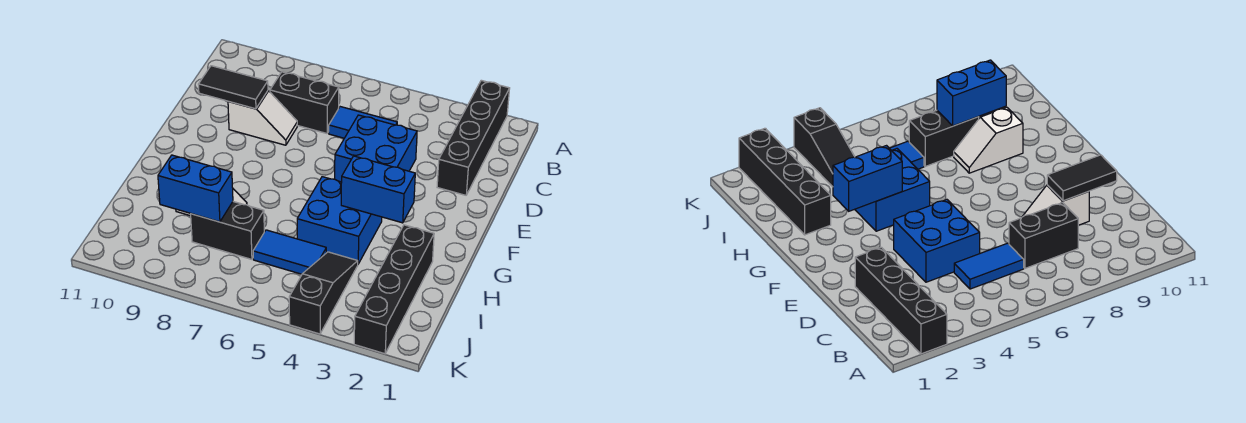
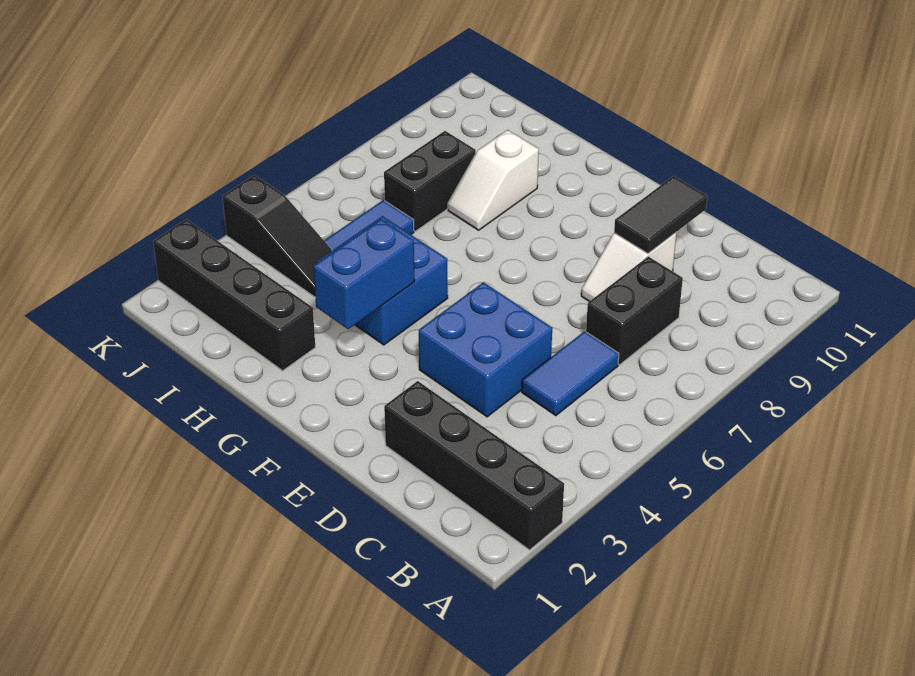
blue 1x2 brick [158,155,233,222] -> none

